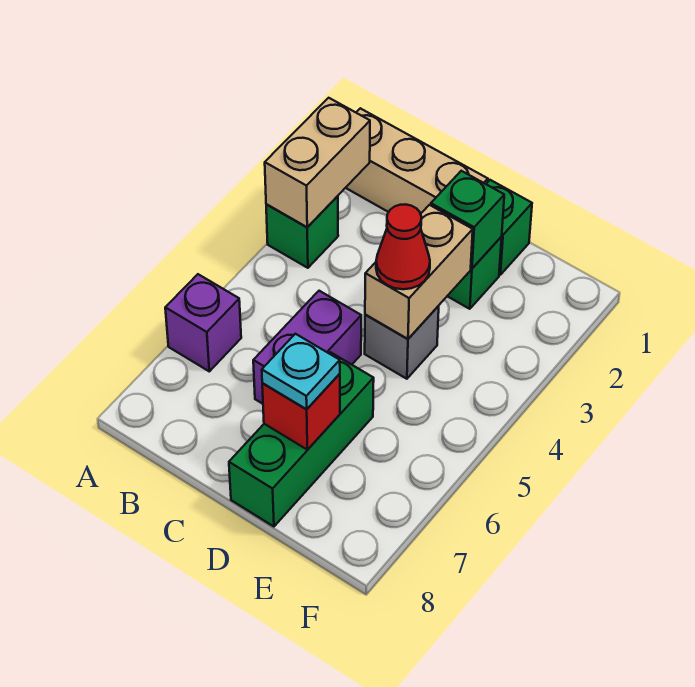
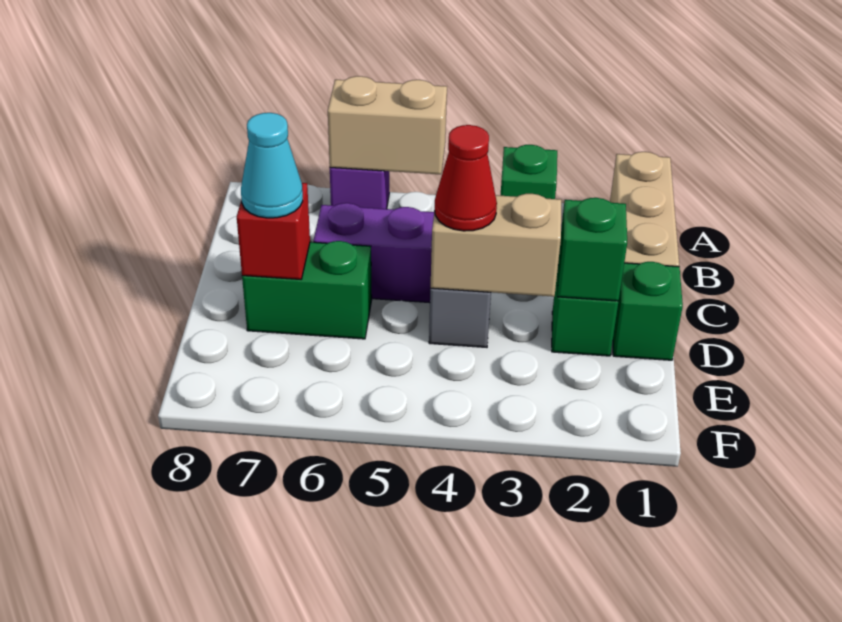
tan 1x2 brick [265,98,370,227] -> tan 1x2 brick moved to [328,76,447,174]
green 1x3 brick [229,352,374,527] -> green 1x2 brick [242,241,372,339]
cyan 1x1 plate [262,334,340,409] -> cyan 1x1 cone [241,113,303,218]

